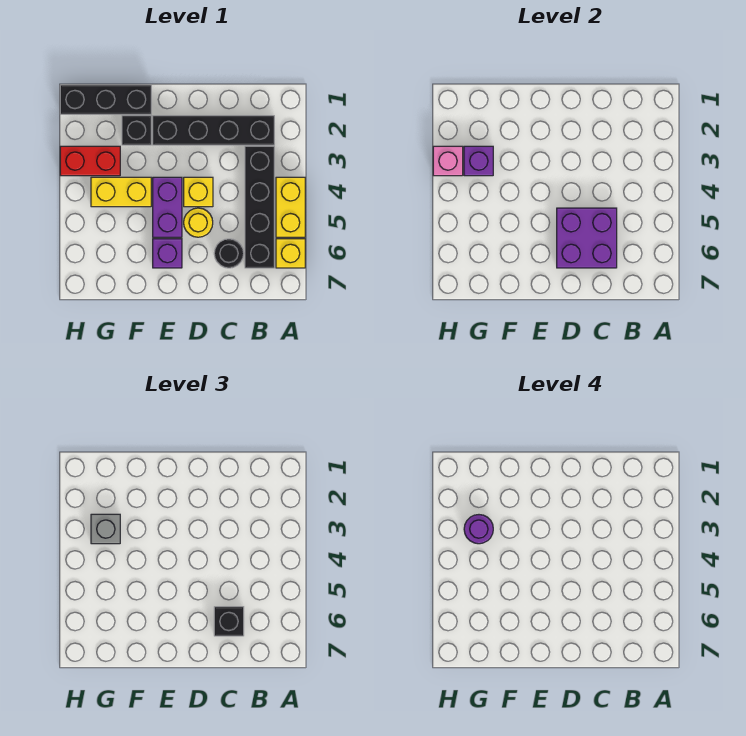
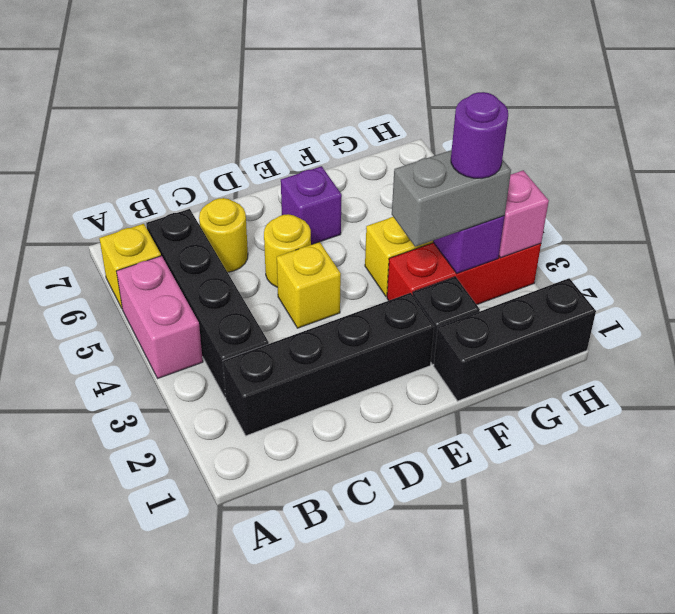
yellow 1x2 brick [276,177,305,237] -> pink 1x2 brick [117,256,203,378]
purple 2x2 brick [557,208,617,268] -> none
black 1x1 round brick [214,239,244,268] -> yellow 1x1 round brick [199,198,248,272]
black 1x1 brick [214,607,244,636] -> none
purple 1x2 brick [153,177,182,237] -> none
red 1x2 brick [60,146,120,176] -> red 1x3 brick [387,243,541,305]
grey 1x1 brick [91,514,120,544] -> grey 1x2 brick [392,150,511,247]

